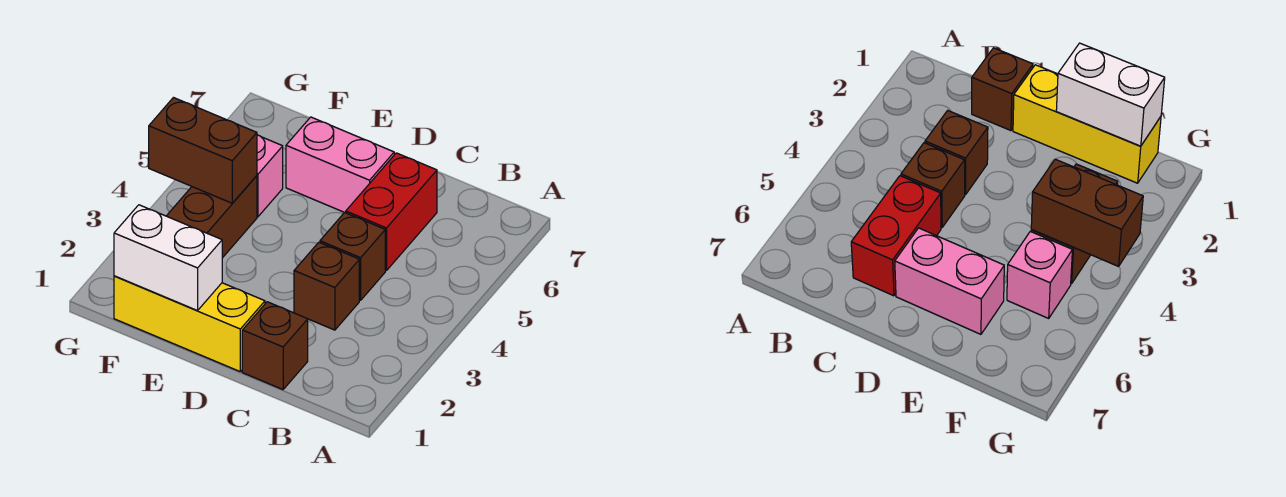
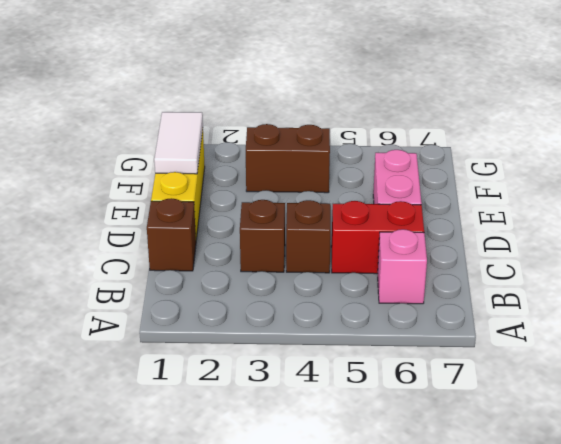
white 1x2 brick [114,205,222,311] -> white 1x2 tile [154,112,203,174]
brown 1x2 brick [149,98,257,203] -> none
pink 1x1 brick [257,135,283,217] -> pink 1x1 brick moved to [378,229,427,304]

